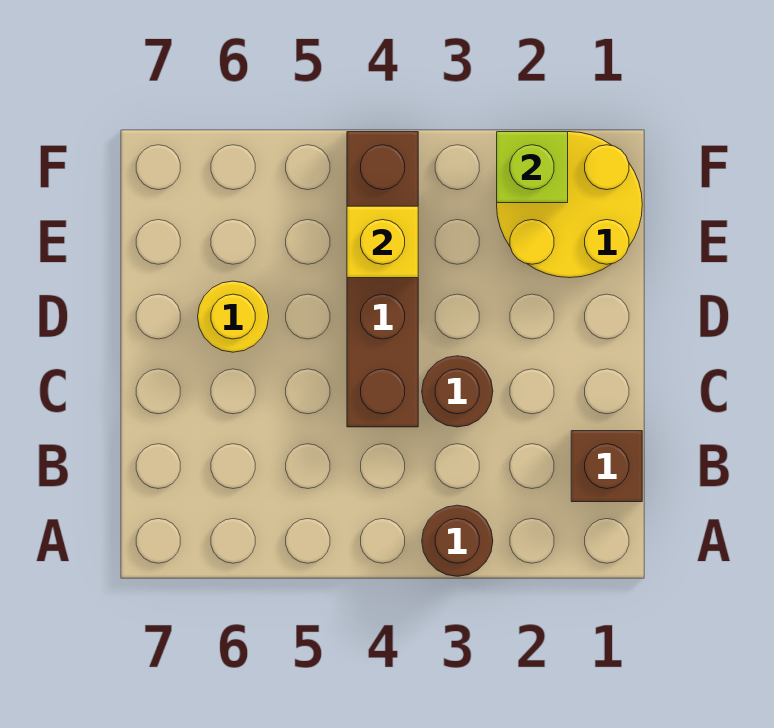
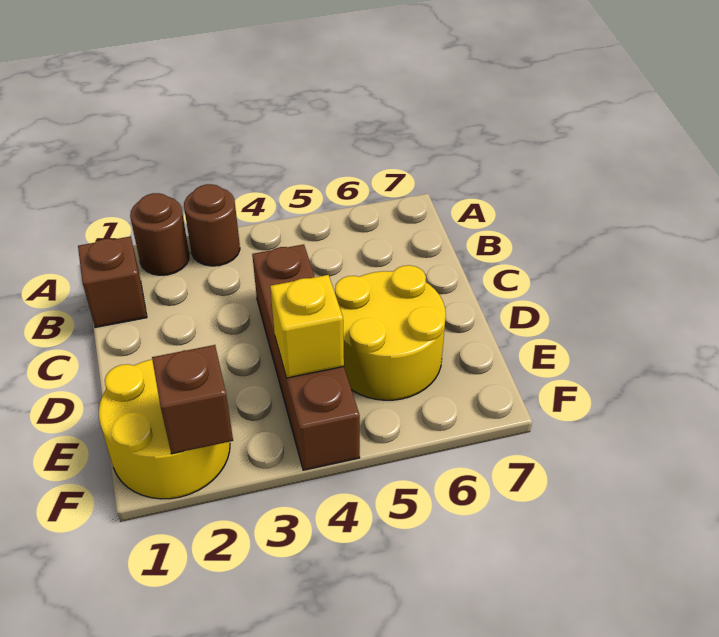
brown 1x1 round brick [422,356,493,427] -> brown 1x1 round brick moved to [130,193,189,275]
yellow 1x1 round brick [198,281,269,352] -> yellow 2x2 round brick [335,265,446,400]
lime 1x1 brick [497,132,568,203] -> brown 1x1 brick [152,345,233,454]

